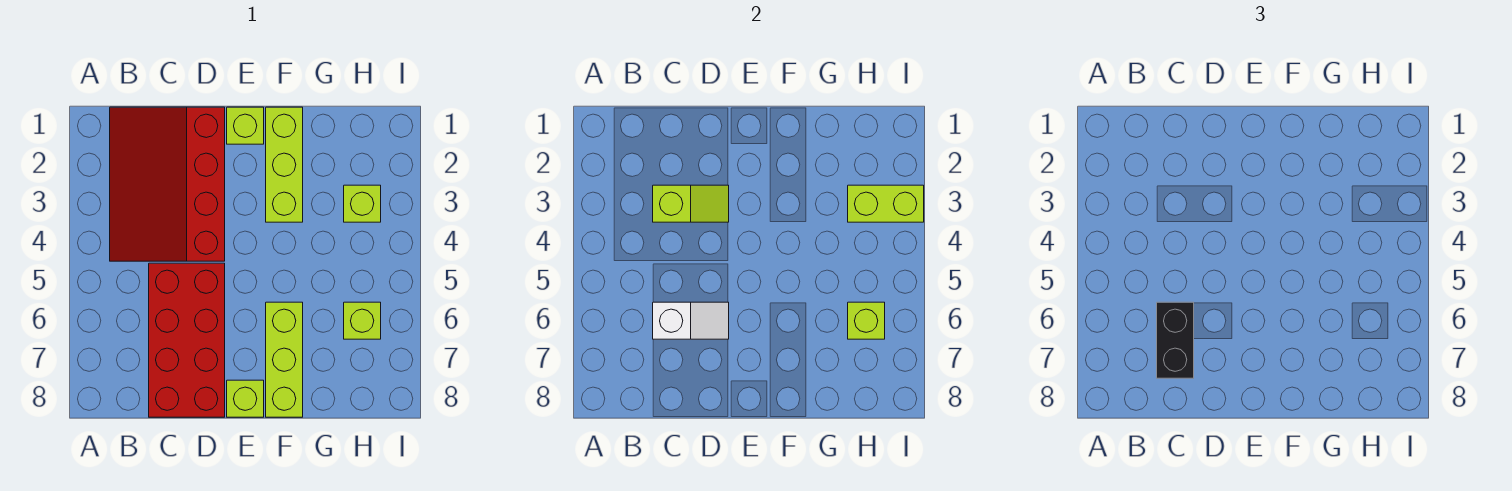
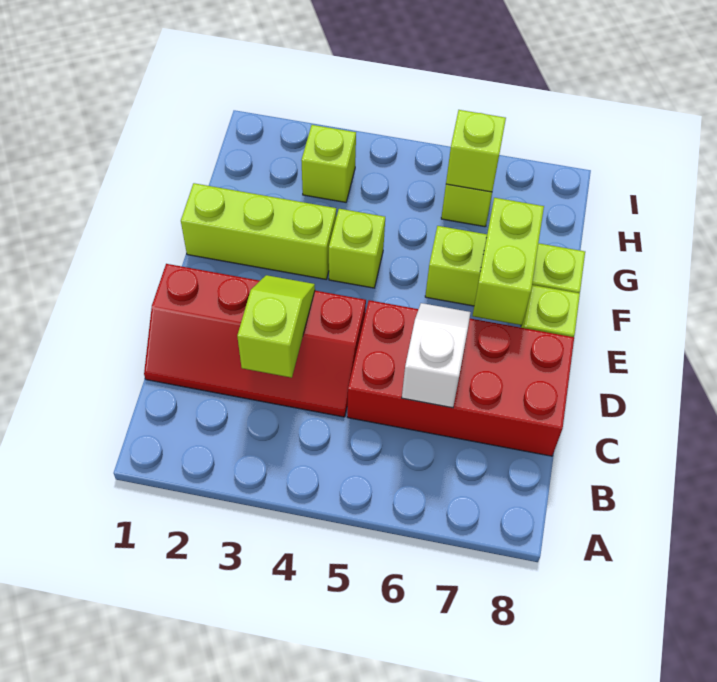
red 3x4 slope [110,107,225,261] -> red 2x4 slope [144,264,366,417]
black 1x2 brick [1157,302,1194,378] -> none
lime 1x1 brick [227,107,264,144] -> lime 1x1 brick moved to [329,209,385,288]
lime 1x2 brick [848,185,924,222] -> lime 1x2 brick moved to [473,198,544,325]

